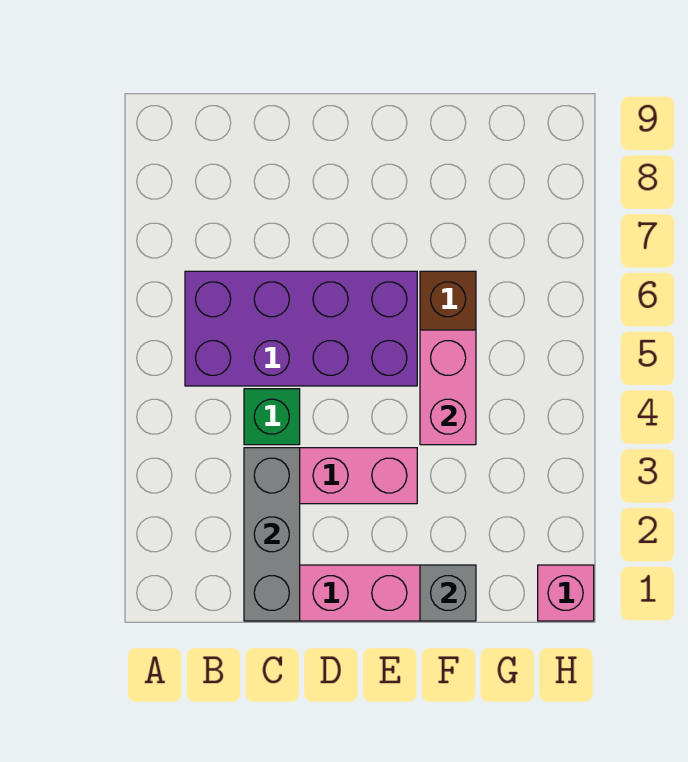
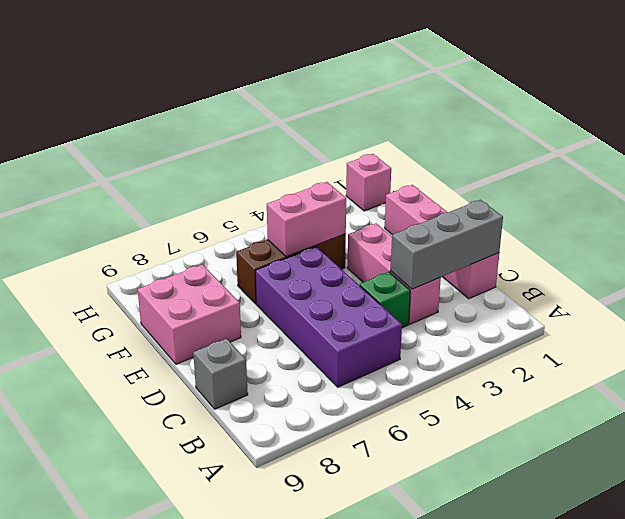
none -> pink 2x2 brick [138,264,241,364]
grey 1x1 brick [420,565,476,621] -> grey 1x1 brick moved to [193,339,248,409]

